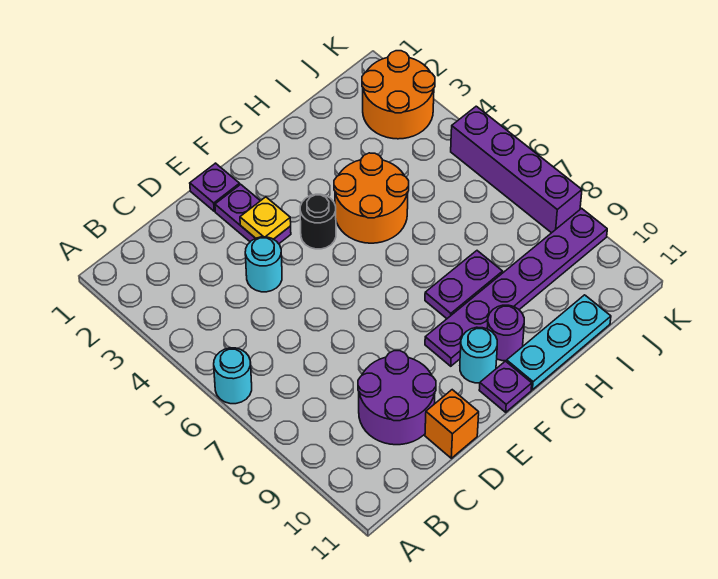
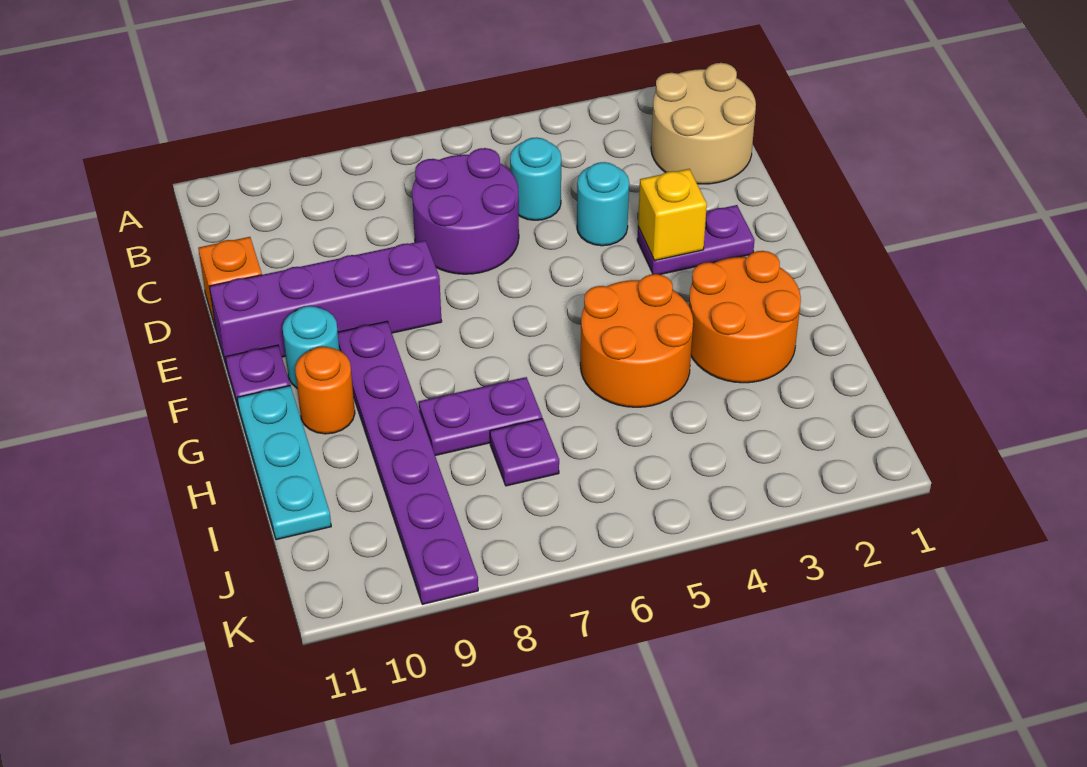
cyan 1x1 round brick [214,348,252,404] -> cyan 1x1 round brick moved to [510,138,561,220]
none -> tan 2x2 round brick [651,63,756,184]
purple 2x2 round brick [358,351,436,445] -> purple 2x2 round brick moved to [412,148,519,274]
purple 1x1 plate [190,163,240,211] -> purple 1x1 plate moved to [490,419,559,486]
yellow 1x1 plate [240,197,291,239] -> yellow 1x1 brick [638,169,707,261]
black 1x1 round brick [300,194,336,249] -> none
purple 1x2 plate [425,251,503,319] -> purple 1x2 plate turned to [419,377,542,456]
purple 1x1 round brick [487,305,524,361] -> orange 1x1 round brick [295,347,355,434]
orange 2x2 round brick [362,51,435,139] -> orange 2x2 round brick moved to [689,251,801,383]
purple 1x4 brick [451,106,582,233] -> purple 1x4 brick moved to [209,240,442,367]

